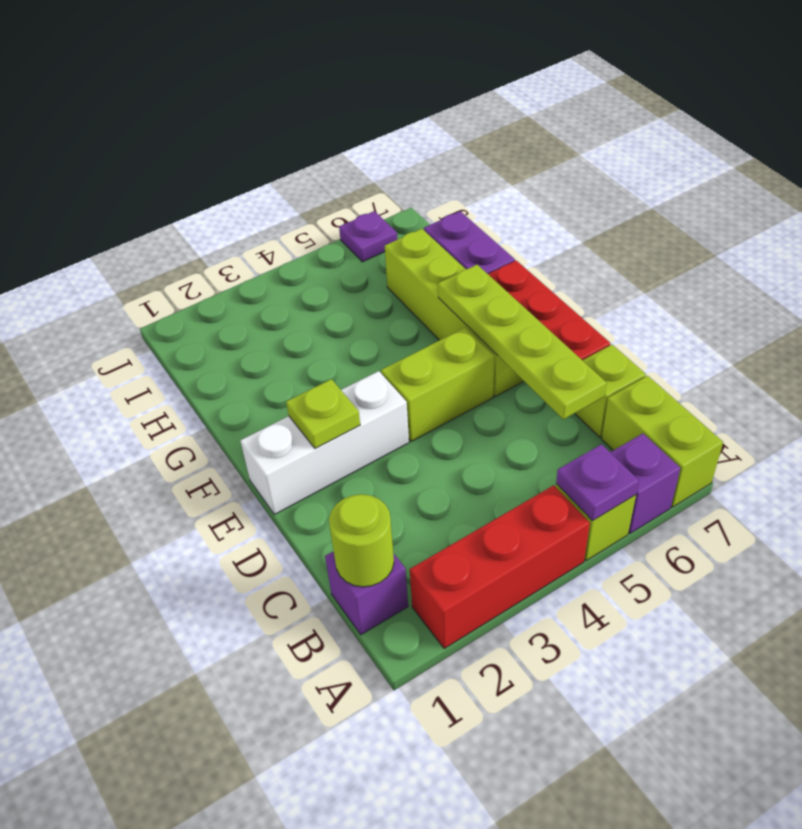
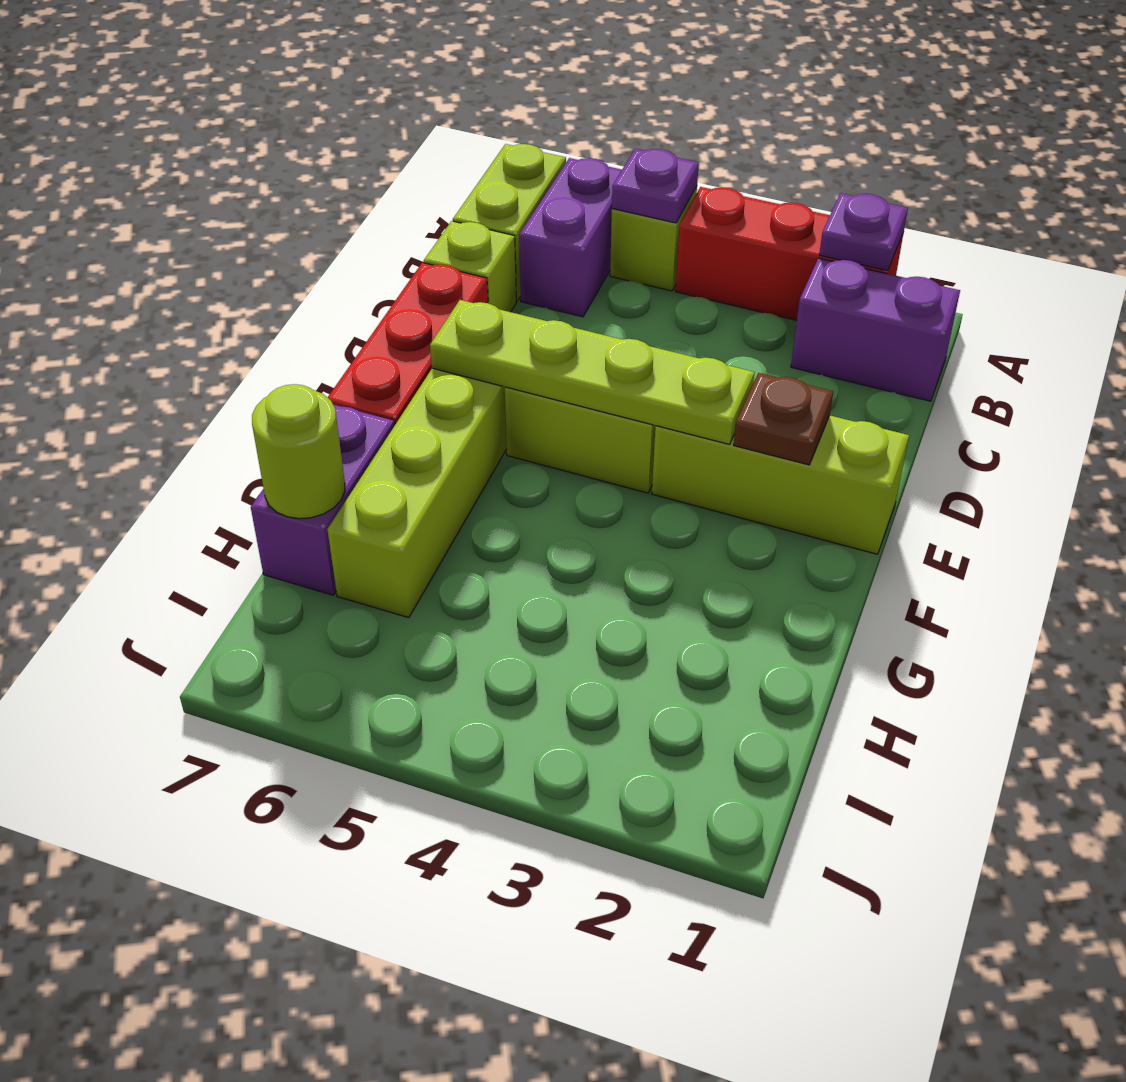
purple 1x1 brick [610,434,680,533] -> purple 1x2 brick [519,158,622,317]
purple 1x1 brick [325,551,408,635] -> purple 1x2 brick [791,258,960,401]
lime 1x1 round brick [329,494,394,587] -> lime 1x1 round brick moved to [252,384,345,519]
lime 1x4 plate [438,264,606,419] -> lime 1x4 plate turned to [430,300,754,444]
white 1x3 brick [240,371,409,514] -> lime 1x3 brick [652,415,909,554]
lime 1x1 plate [286,379,360,448] -> brown 1x1 plate [734,373,833,465]
purple 1x1 plate [339,211,397,262] -> purple 1x1 plate moved to [819,193,908,271]

